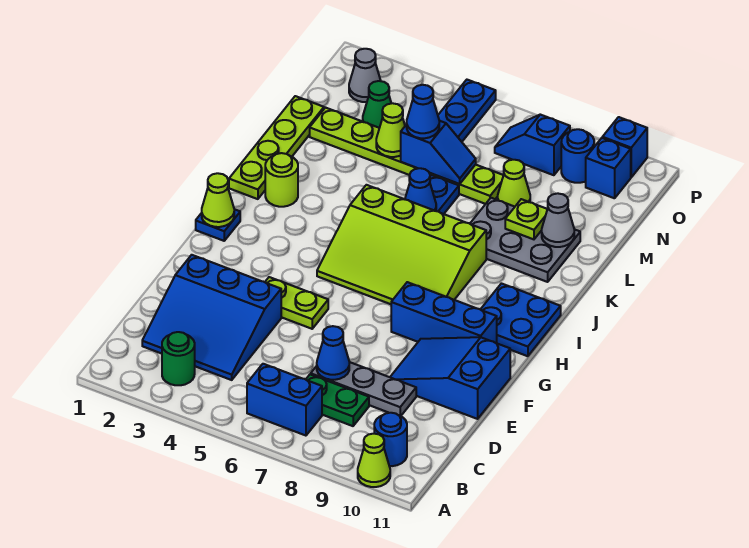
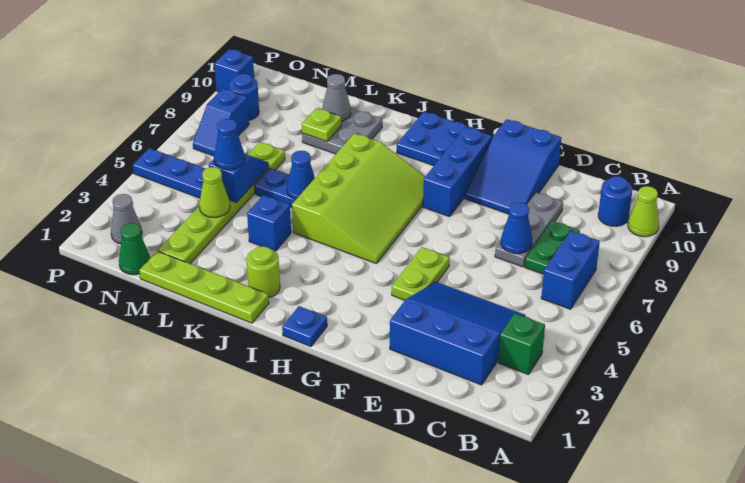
green 1x1 round brick [162,332,195,385] -> green 1x1 brick [498,313,545,375]
blue 3x3 slope [142,255,281,380] -> blue 3x3 slope turned to [390,282,526,385]
lime 1x1 cone [202,173,234,227] -> none
grey 2x3 plate [470,198,580,282] -> grey 2x2 plate [302,108,382,154]
lime 1x1 cone [498,160,530,207] -> none
green 1x1 cone [363,81,391,128] -> green 1x1 cone moved to [119,223,150,275]
blue 1x1 brick [586,138,631,198] -> blue 1x1 brick moved to [247,195,291,251]

